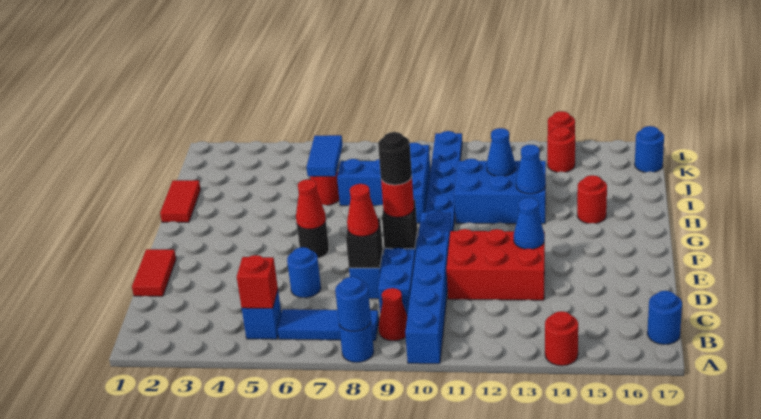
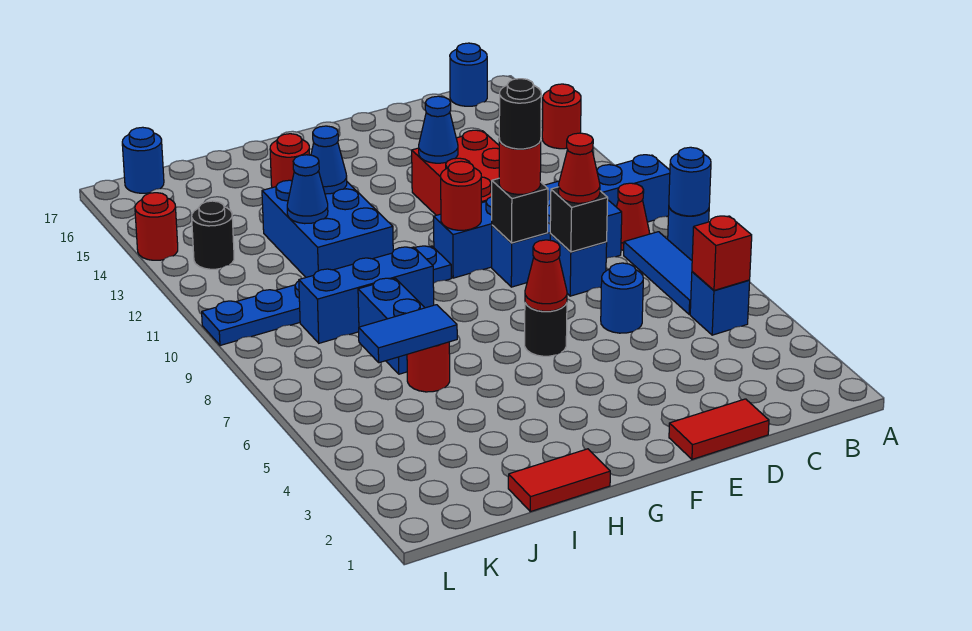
none -> black 1x1 round brick [192,201,234,269]
red 1x1 round brick [547,126,575,172] -> red 1x1 round brick moved to [441,161,481,230]

